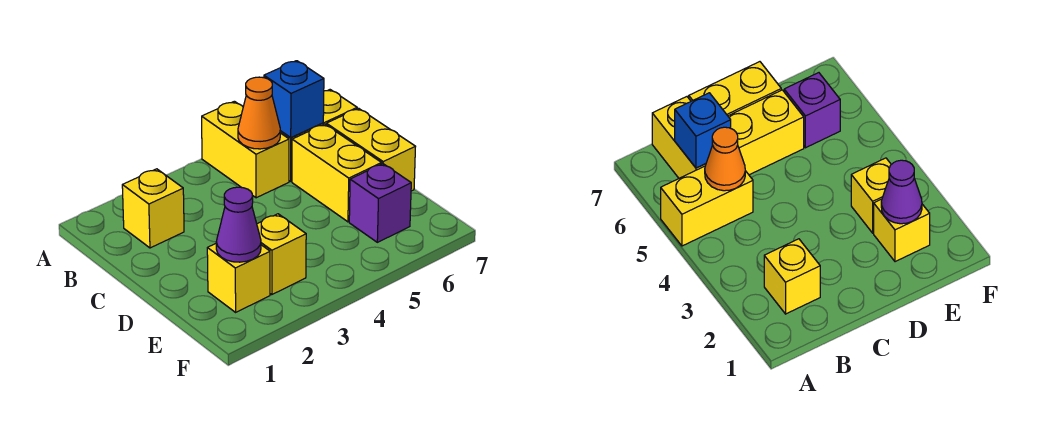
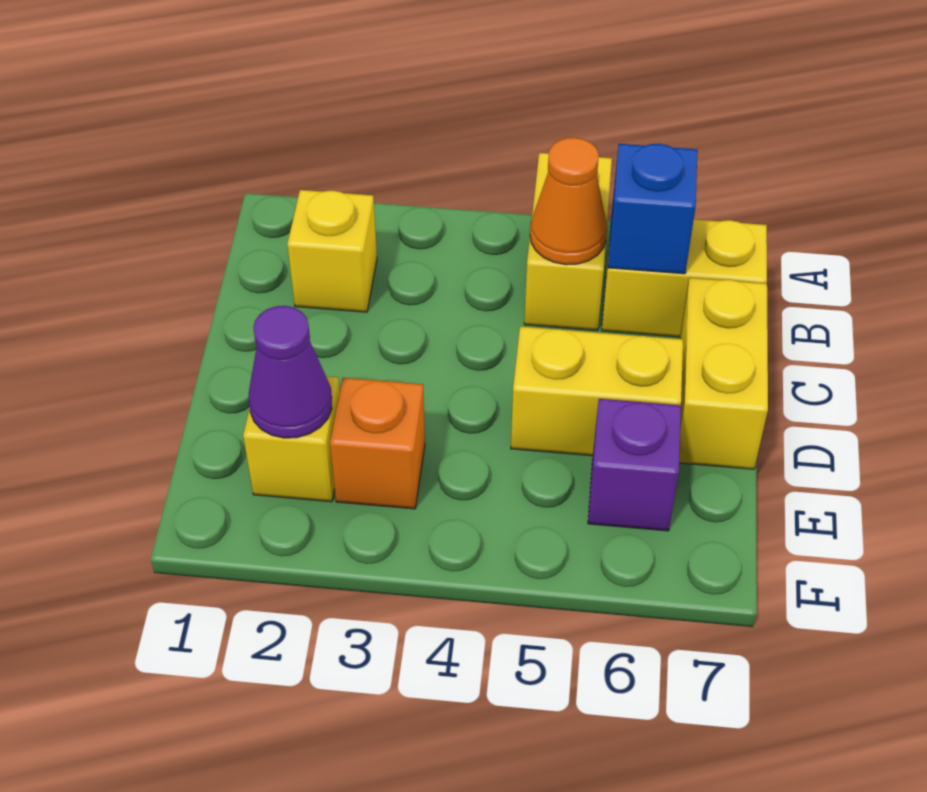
yellow 1x2 brick [292,124,382,222] -> yellow 1x2 brick turned to [511,326,683,456]
yellow 1x1 brick [257,214,306,295] -> orange 1x1 brick [330,378,425,509]

